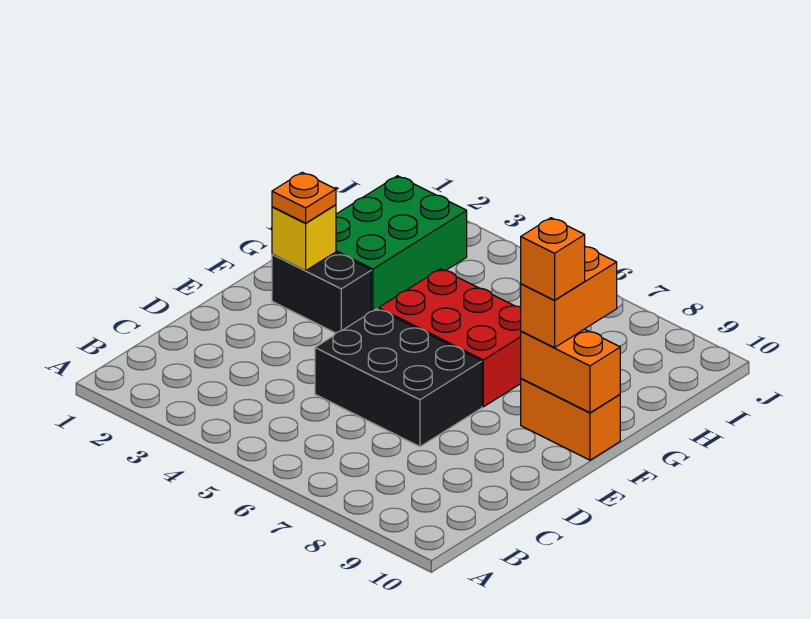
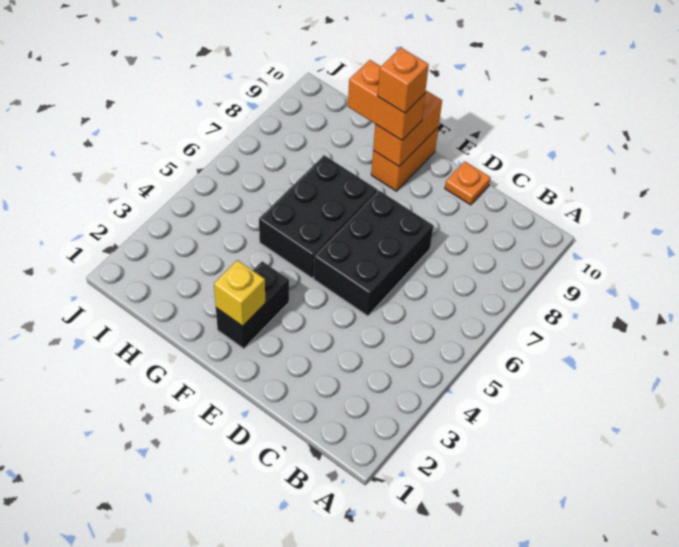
orange 1x1 plate [272,172,336,223] -> orange 1x1 plate moved to [445,161,491,205]
red 2x3 brick [379,269,521,407] -> black 2x3 brick [259,155,377,278]
green 2x3 brick [336,176,467,311] -> none

